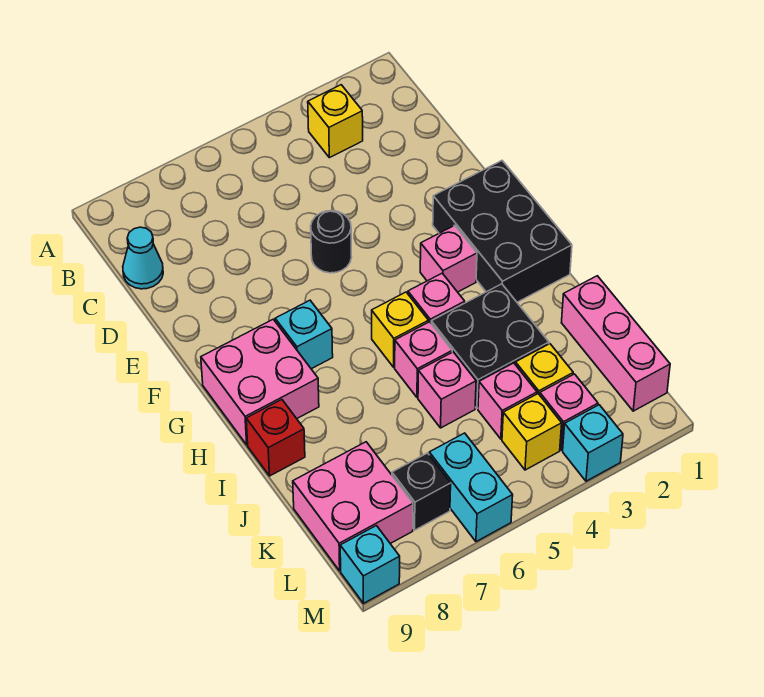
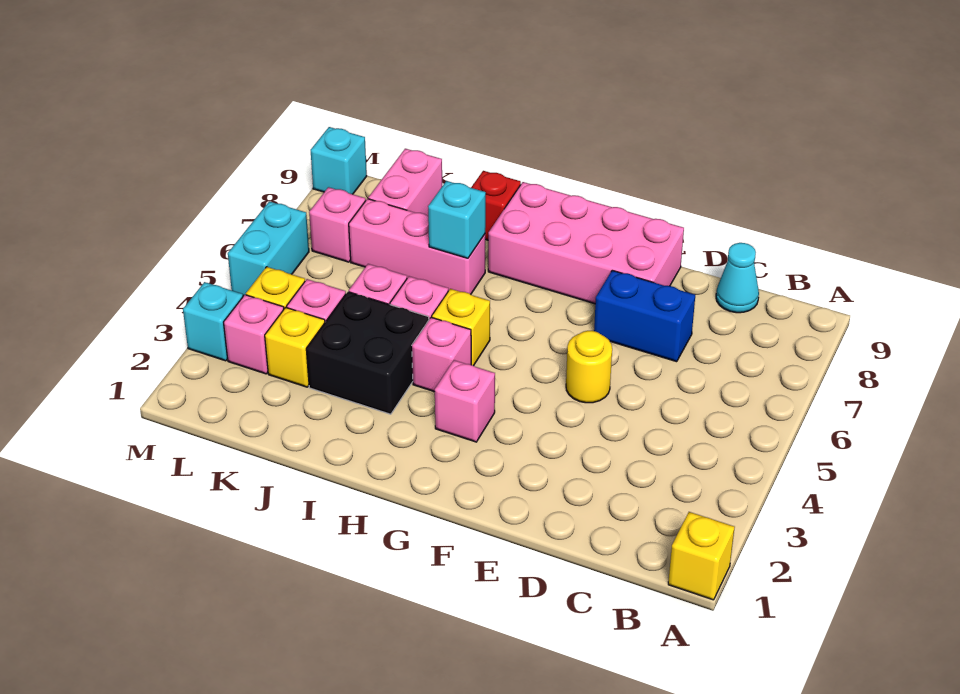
yellow 1x1 brick [308,85,363,158] -> yellow 1x1 brick moved to [668,512,735,600]
none -> blue 1x2 brick [594,270,695,362]
black 1x1 round brick [311,211,352,273] -> yellow 1x1 round brick [566,331,612,403]
black 2x3 brick [433,161,572,302] -> none
cyan 1x1 brick [275,300,333,369] -> cyan 1x1 brick moved to [428,181,486,258]
pink 2x2 brick [201,319,319,445] -> pink 2x4 brick [488,182,684,304]
pink 1x3 brick [561,276,670,411] -> pink 1x3 brick moved to [349,199,485,294]
pink 2x2 brick [293,442,413,571] -> pink 1x2 brick [368,149,442,216]
cyan 1x2 brick [429,433,513,542] -> cyan 1x2 brick turned to [228,201,309,296]
black 1x1 brick [392,453,451,530] -> pink 1x1 brick [309,187,366,262]

